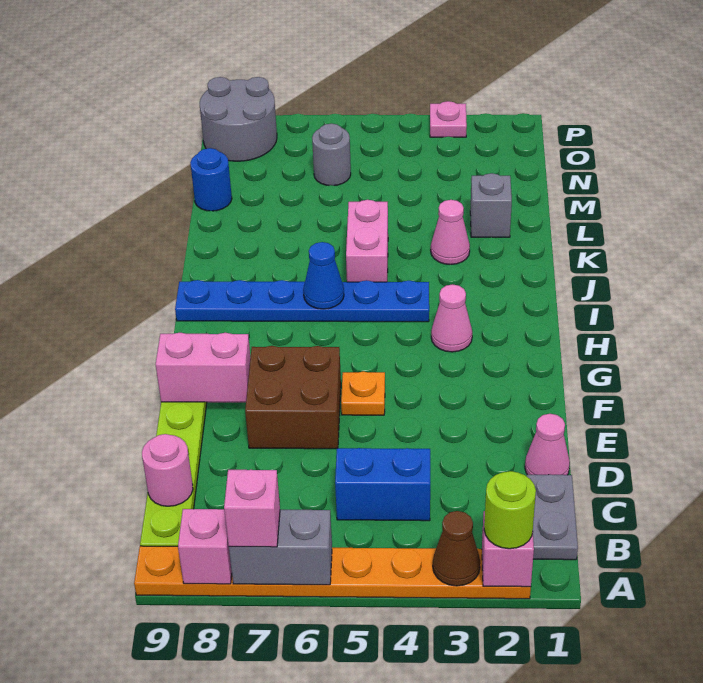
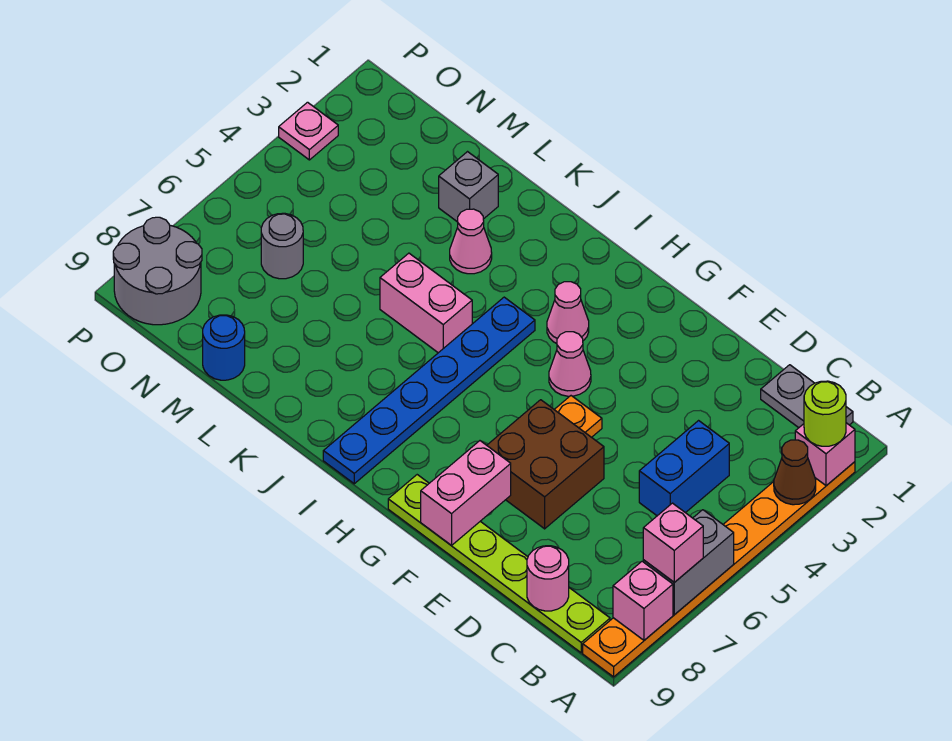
pink 1x1 cone [525,414,570,475] -> pink 1x1 cone moved to [549,332,591,396]
blue 1x1 cone [303,242,344,309] -> none

